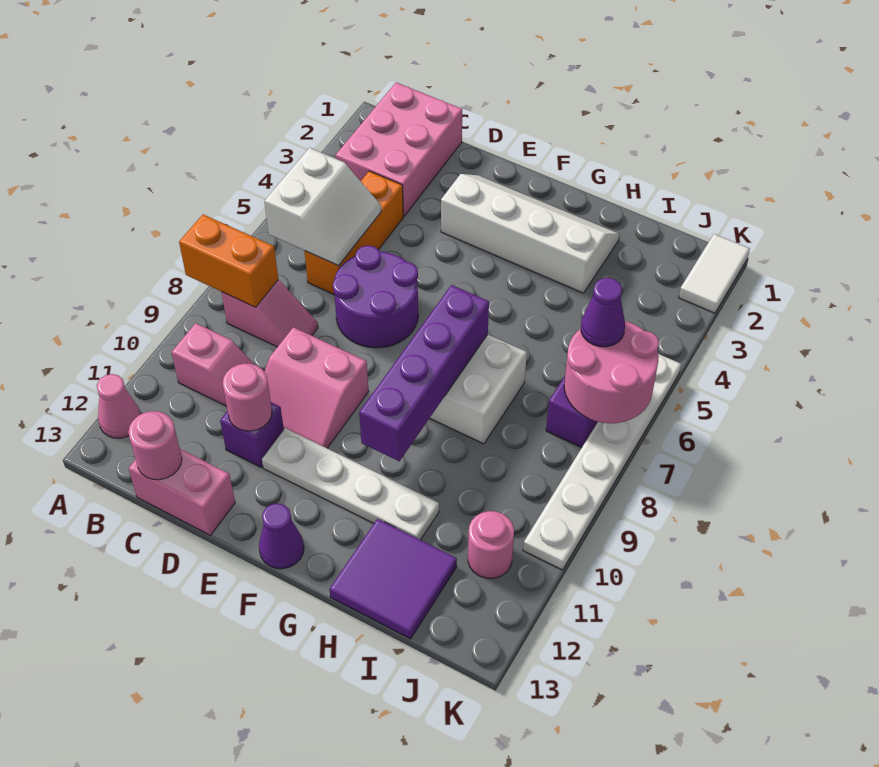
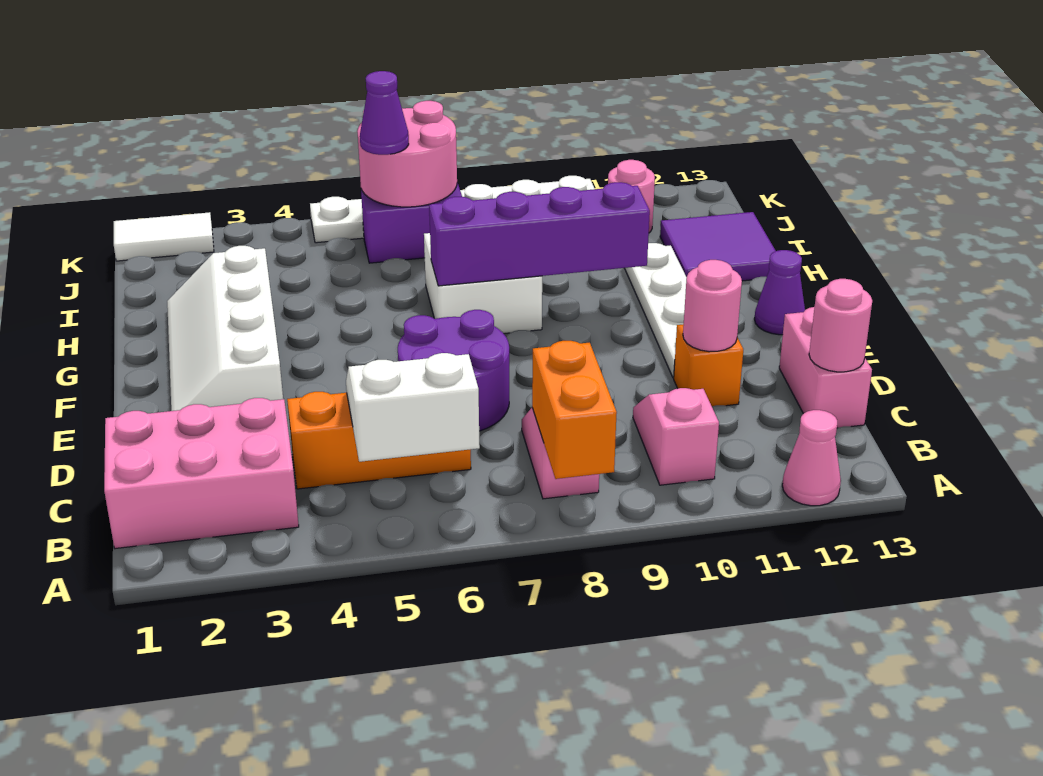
pink 2x2 slope [264,327,369,448] -> none
purple 1x1 brick [220,402,284,467] -> orange 1x1 brick [674,324,743,406]

